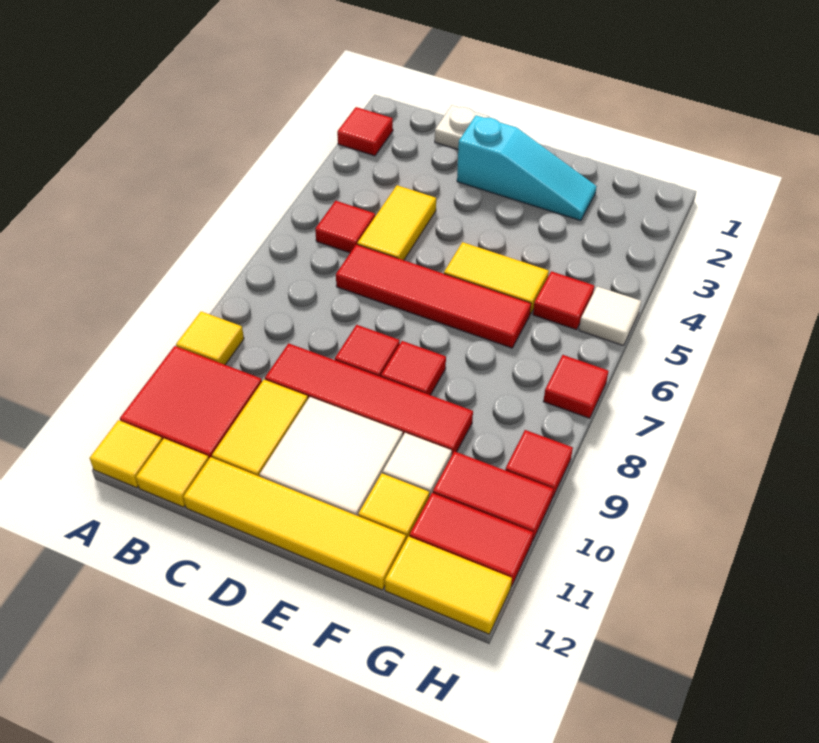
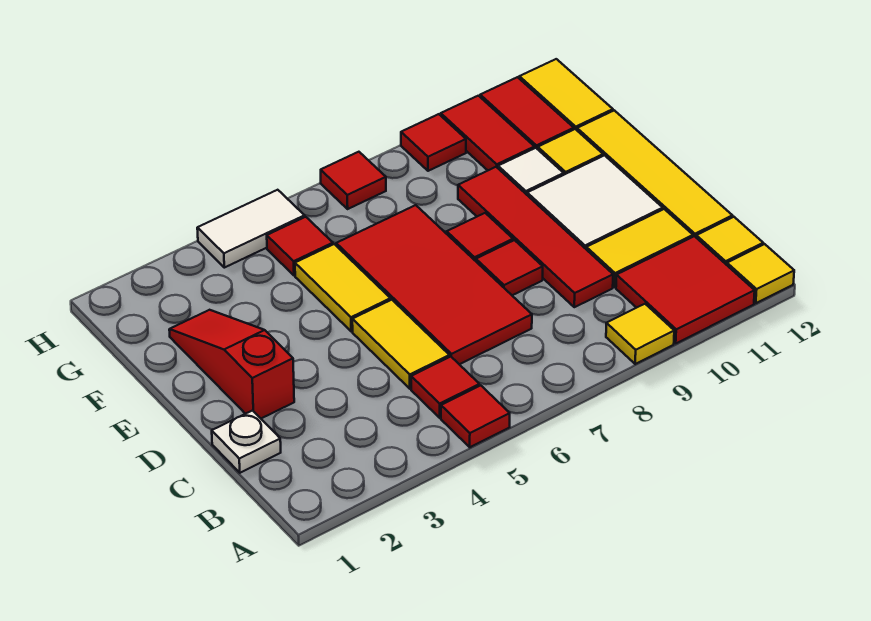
red 1x1 tile [337,107,393,156] -> red 1x1 tile moved to [441,386,510,447]
yellow 1x2 tile [357,185,436,260] -> yellow 1x2 tile turned to [352,300,449,389]
red 1x4 tile [336,244,531,348] -> red 2x4 tile [336,205,532,364]
cyan 1x3 slope [457,115,597,221] -> red 1x3 slope [169,310,294,418]
white 1x1 tile [579,286,641,346] -> white 1x2 tile [197,190,305,268]

